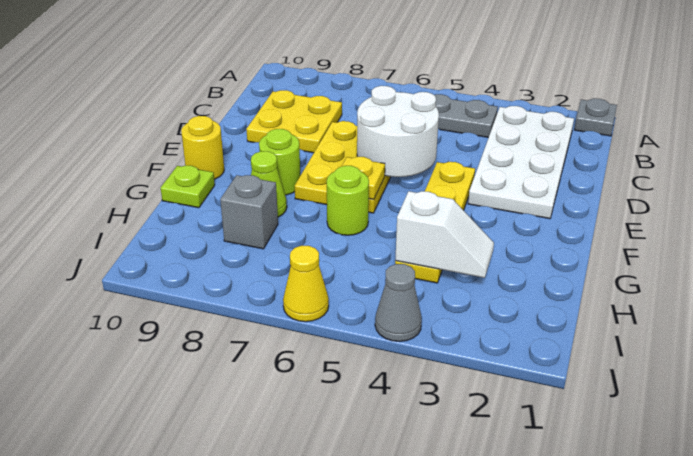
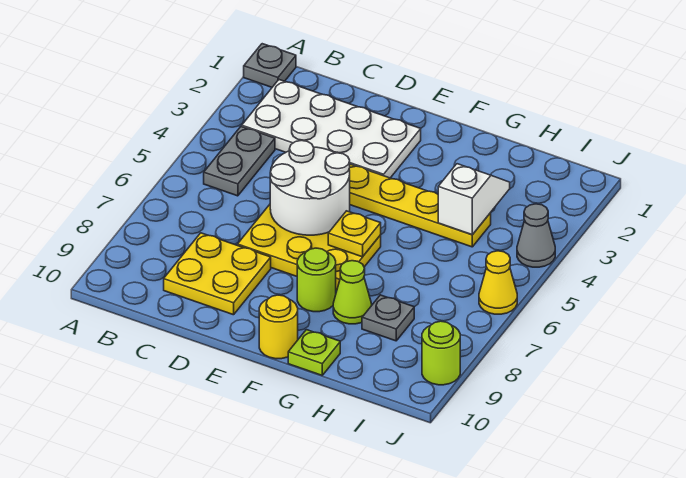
lime 1x1 round brick [327,166,369,235] -> lime 1x1 round brick moved to [422,321,460,385]
grey 1x1 brick [220,175,278,249] -> grey 1x1 plate [362,295,414,341]

